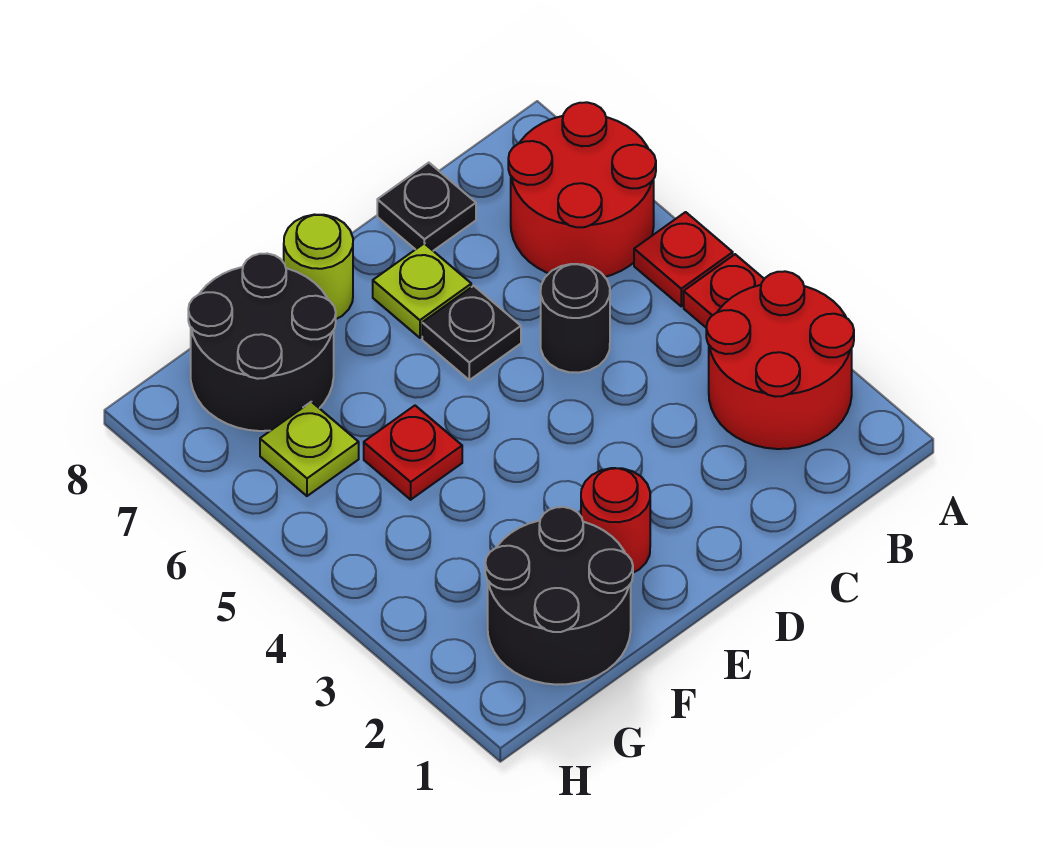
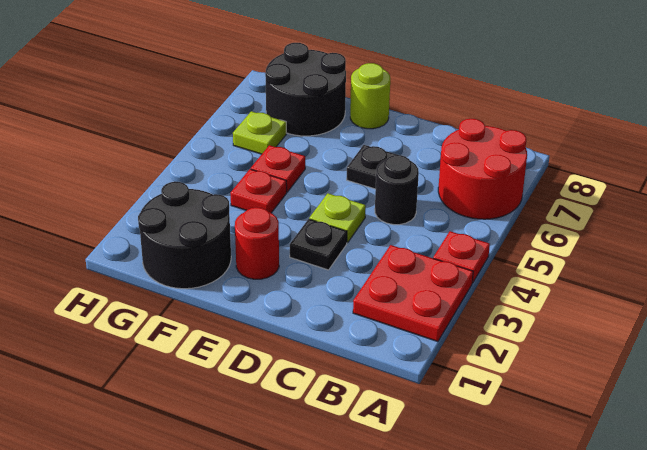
red 2x2 round brick [706,271,854,449] -> red 2x2 plate [353,245,473,342]
red 1x1 plate [634,212,733,306] -> red 1x1 plate moved to [231,169,287,213]
black 1x1 plate [377,163,476,251] -> black 1x1 plate moved to [290,219,347,270]
lime 1x1 plate [373,244,471,338] -> lime 1x1 plate moved to [309,193,366,243]

